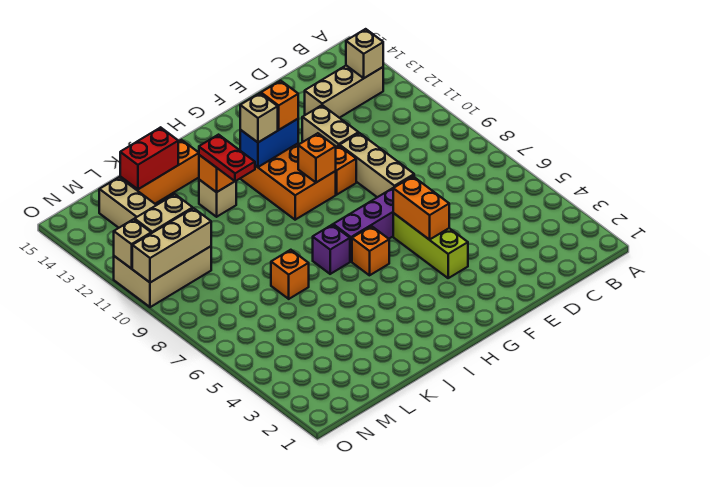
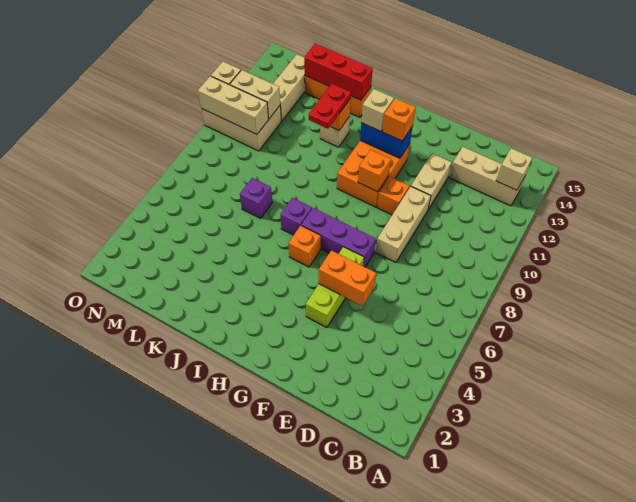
orange 1x2 brick [393,177,449,240] -> orange 1x2 brick turned to [319,250,376,306]
orange 1x1 brick [271,250,309,299] -> purple 1x1 brick [240,178,272,218]
red 1x2 brick [120,127,178,189] -> red 1x3 brick [304,44,373,100]

